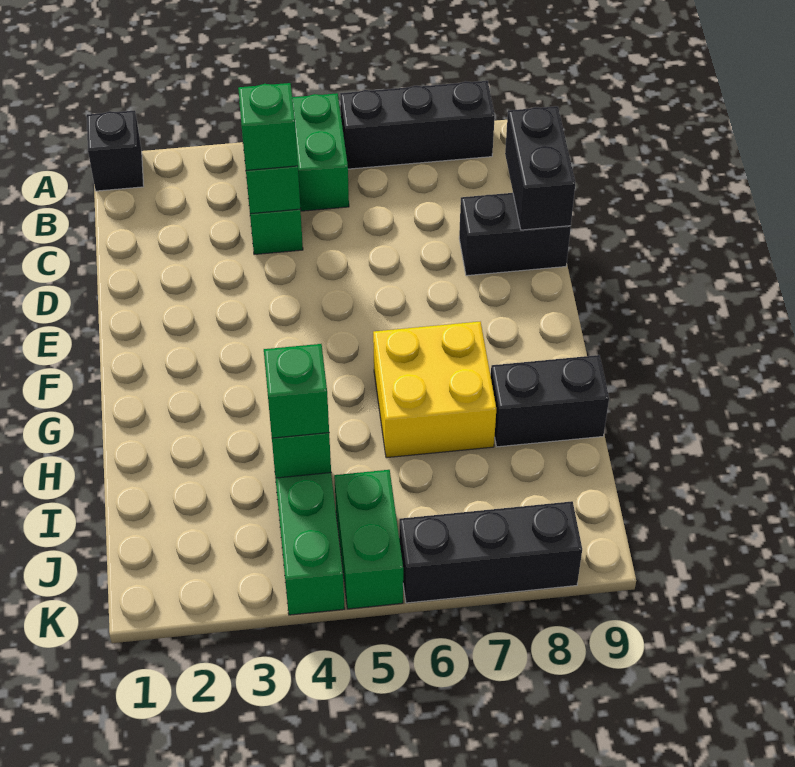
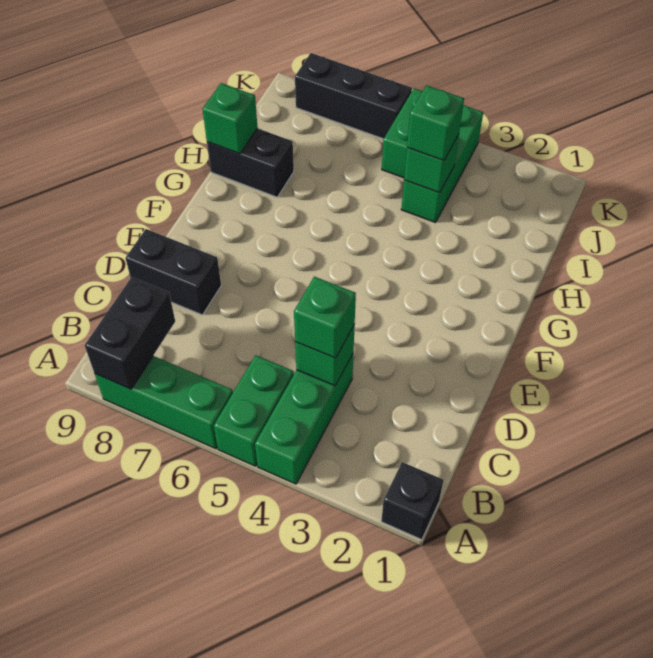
black 1x3 brick [340,81,495,169] -> green 1x3 brick [94,356,233,449]
black 1x2 brick [505,106,575,230] -> black 1x2 brick moved to [85,277,175,389]
yellow 2x2 brick [373,322,496,458] -> none
none -> green 1x1 brick [203,83,258,154]

